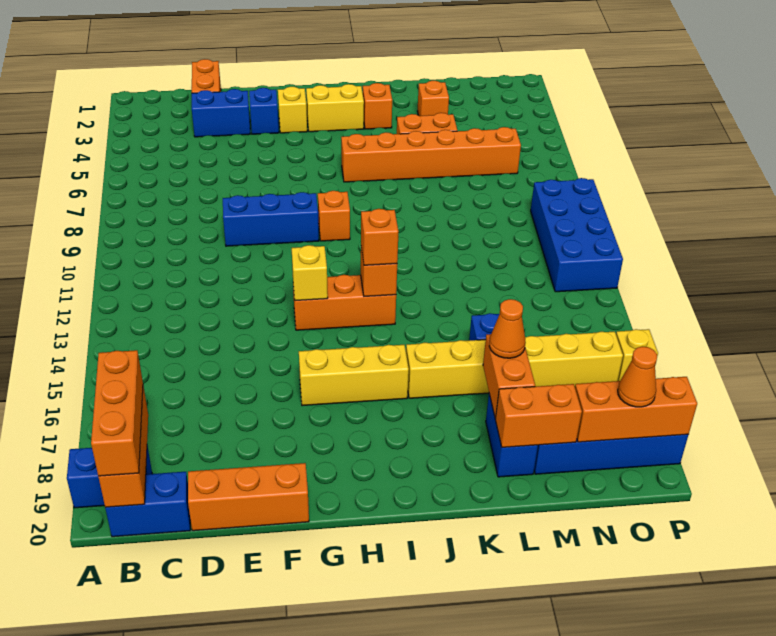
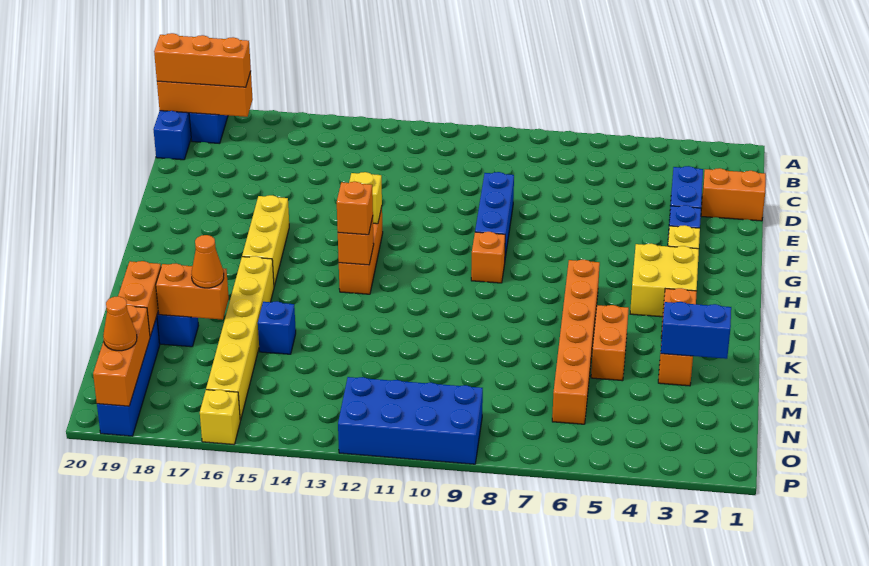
orange 1x3 brick [188,463,309,531] -> none
yellow 1x2 brick [306,84,364,132] -> yellow 2x2 brick [630,244,699,317]
none -> blue 1x2 brick [661,302,731,359]

